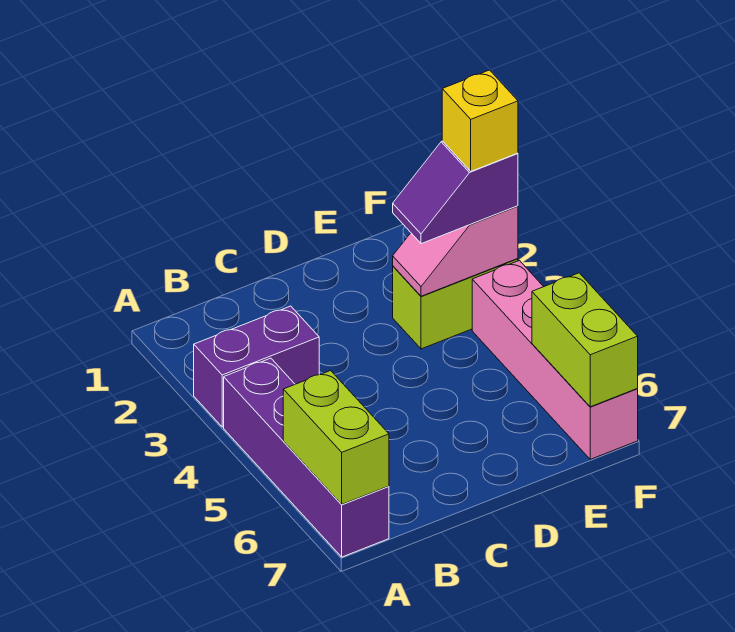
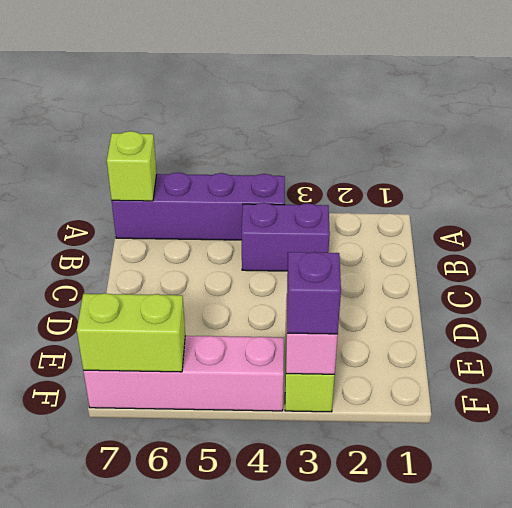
purple 1x2 brick [194,306,319,427] -> purple 1x2 brick turned to [242,203,330,271]
lime 1x2 brick [283,371,389,504] -> lime 1x1 brick [107,131,157,201]
yellow 1x1 brick [442,70,518,171] -> none

